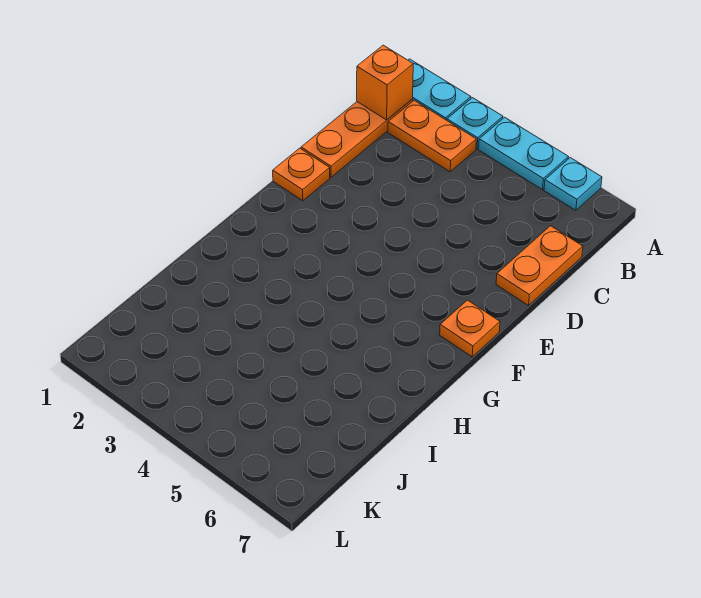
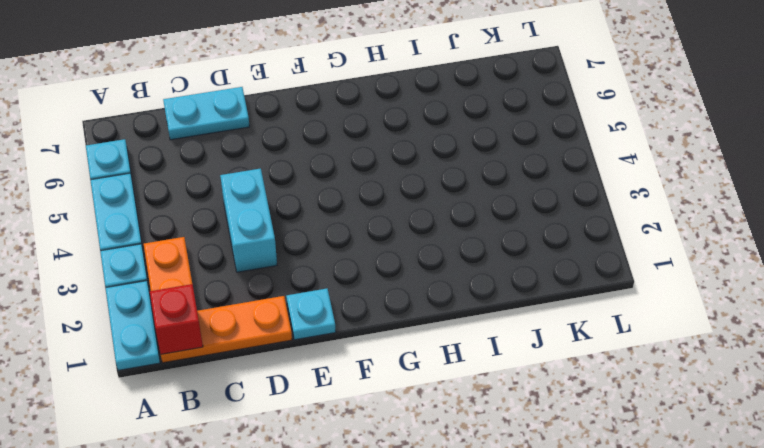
orange 1x1 brick [357,45,413,120] -> red 1x1 brick [150,284,203,354]
orange 1x2 plate [496,226,583,305] -> cyan 1x2 plate [163,87,249,140]
none -> cyan 1x2 brick [220,169,277,272]
orange 1x1 plate [273,148,330,201] -> cyan 1x1 plate [286,289,336,340]
orange 1x1 plate [440,300,500,357] -> none

